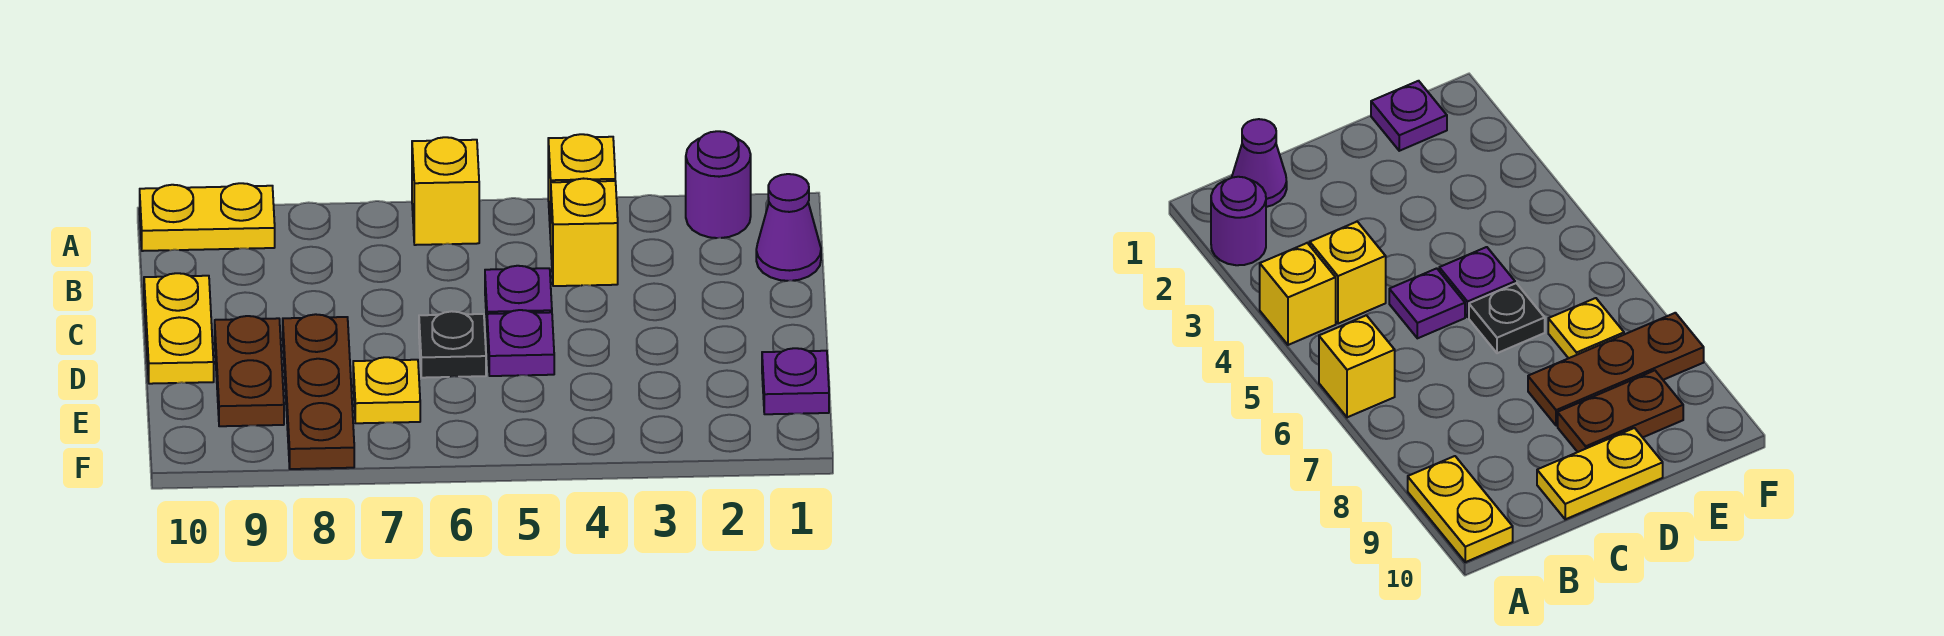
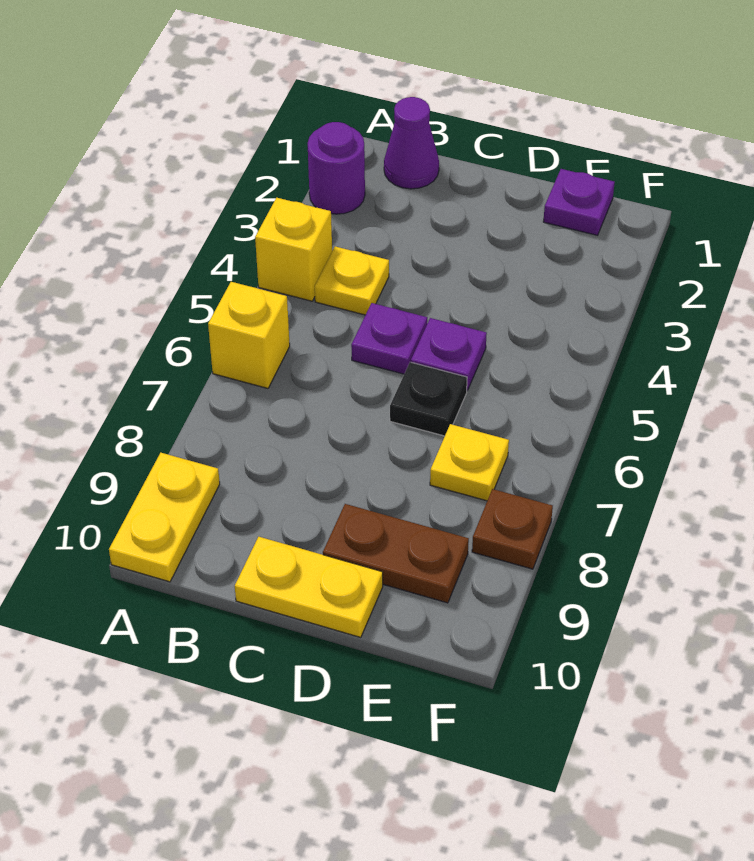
yellow 1x1 brick [551,179,618,286] -> yellow 1x1 plate [315,246,389,315]
brown 1x3 plate [283,314,354,469] -> brown 1x1 plate [472,489,553,569]

